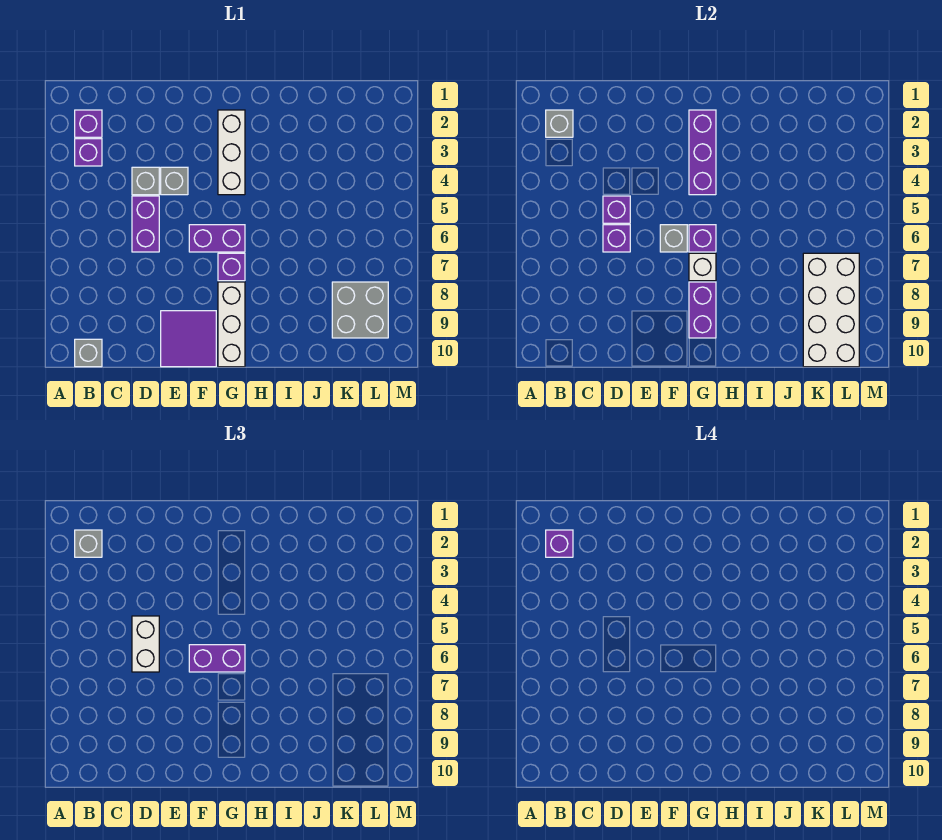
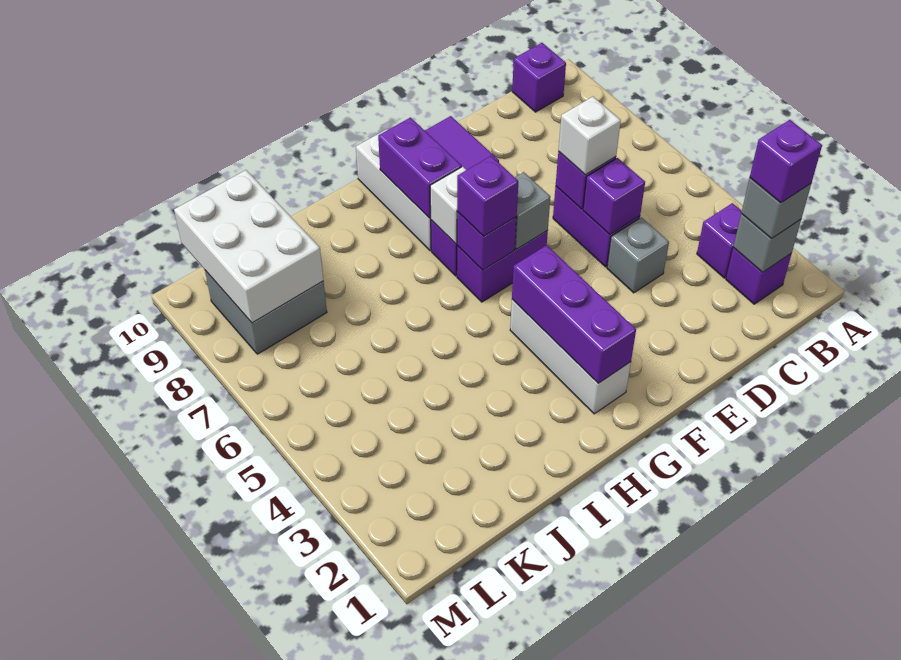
grey 1x1 brick [75,339,102,367] -> purple 1x1 brick [512,43,566,112]
white 1x2 brick [132,616,159,672] -> white 1x1 brick [558,97,621,175]
grey 1x1 brick [161,167,188,195] -> none
purple 1x2 brick [189,645,245,672] -> purple 1x1 brick [457,156,518,236]
white 2x4 brick [803,253,859,367] -> white 2x3 brick [174,170,323,323]

